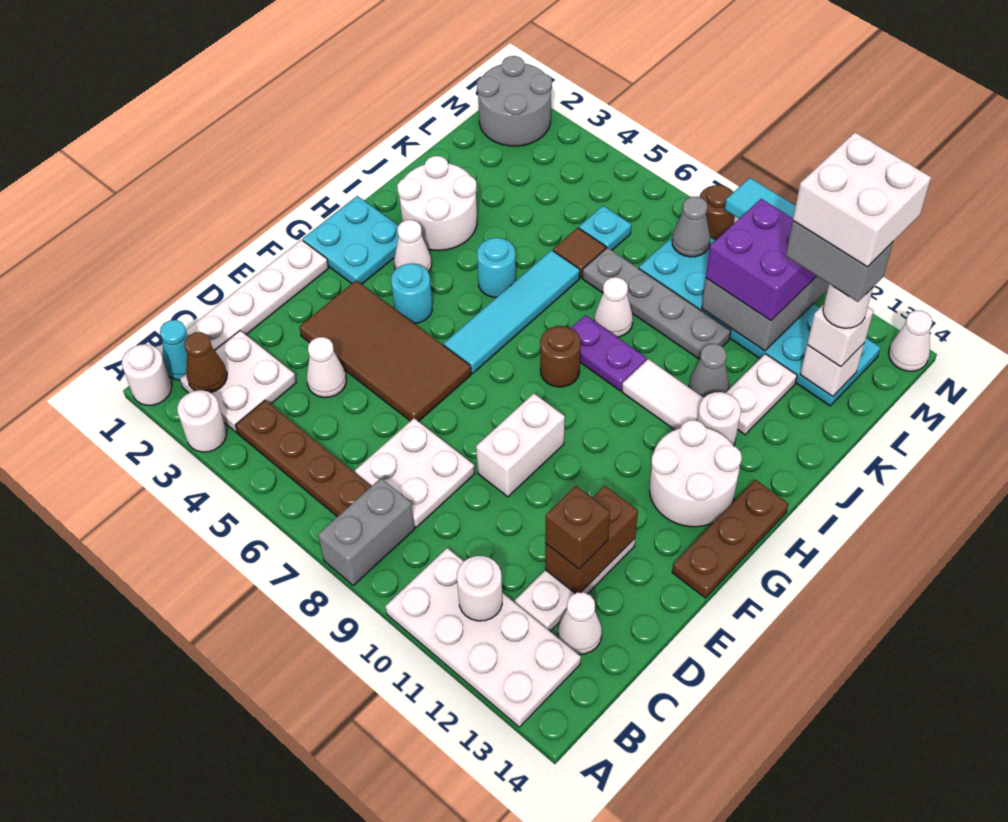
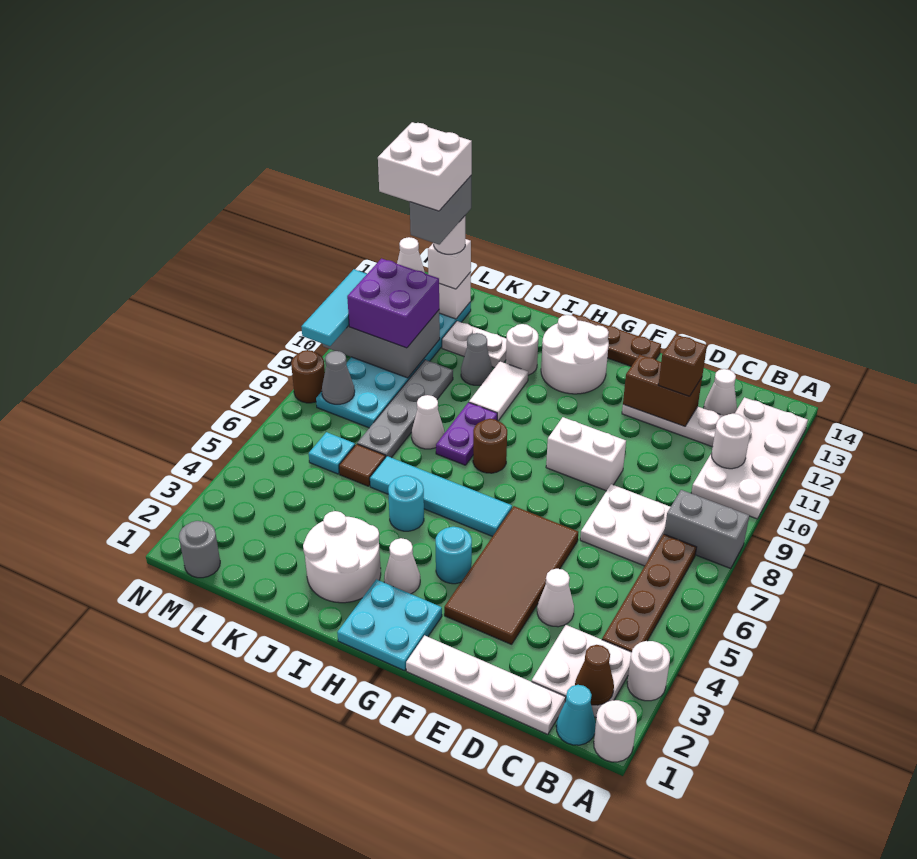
grey 2x2 round brick [477,56,552,146] -> grey 1x1 round brick [179,521,220,578]

